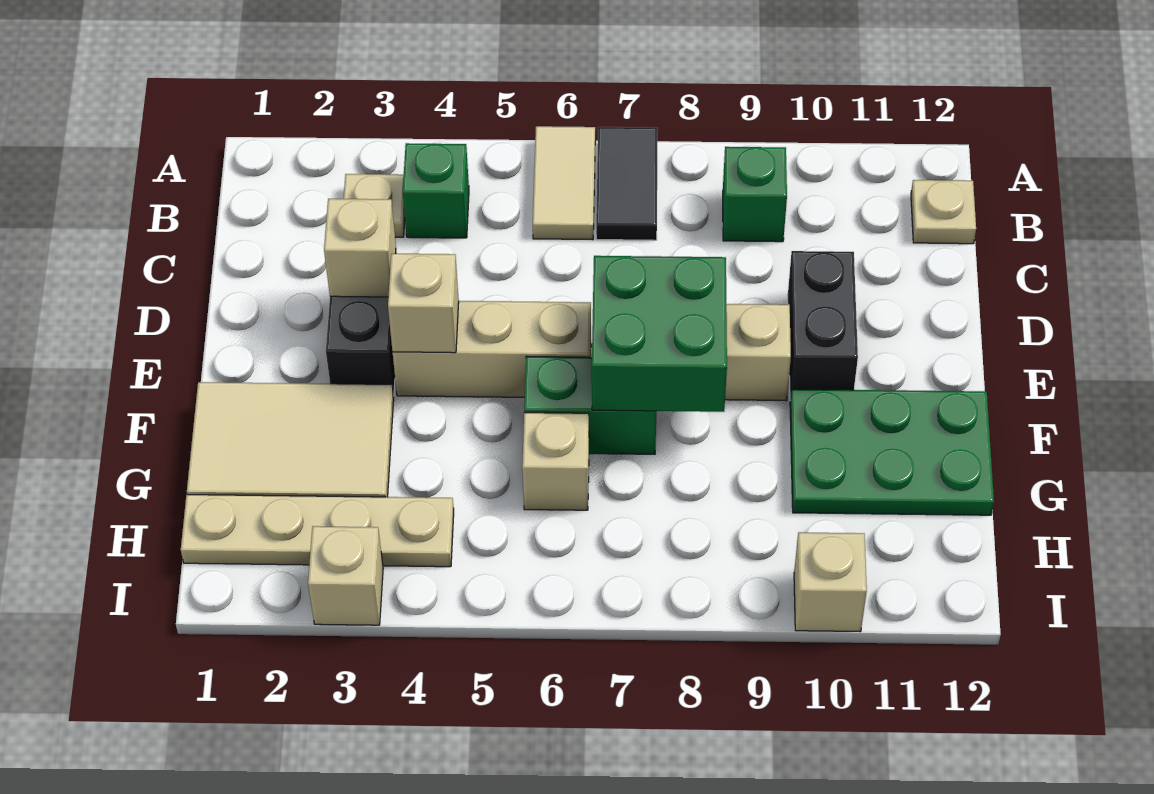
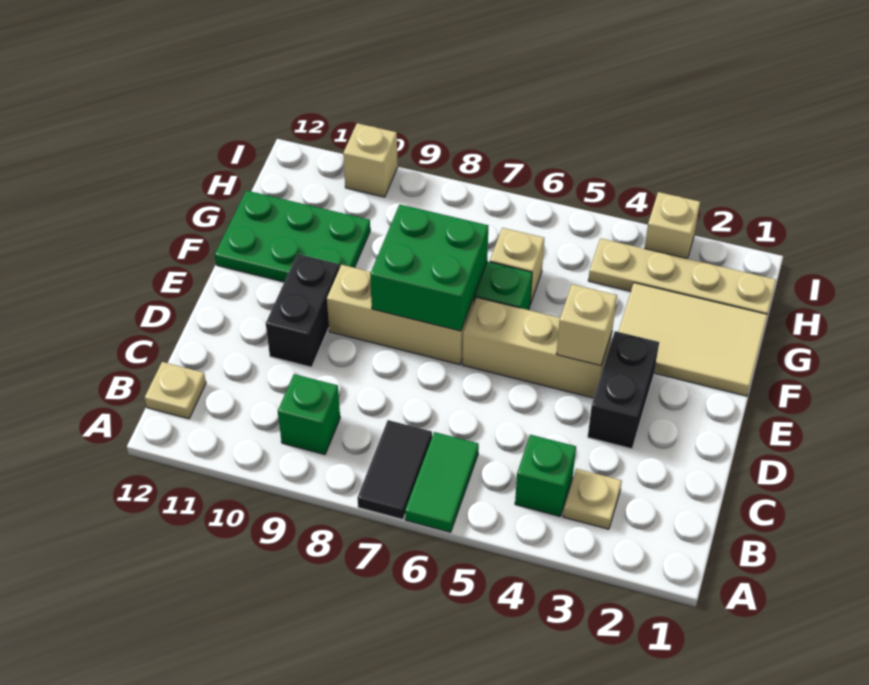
tan 1x2 tile [533,126,595,240] -> green 1x2 tile [405,432,479,532]
tan 1x1 brick [324,199,396,297] -> none

